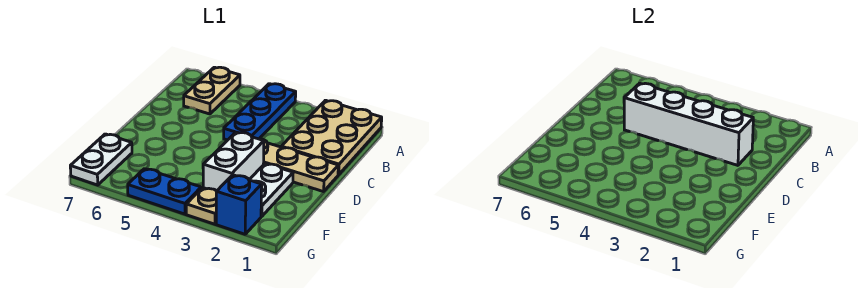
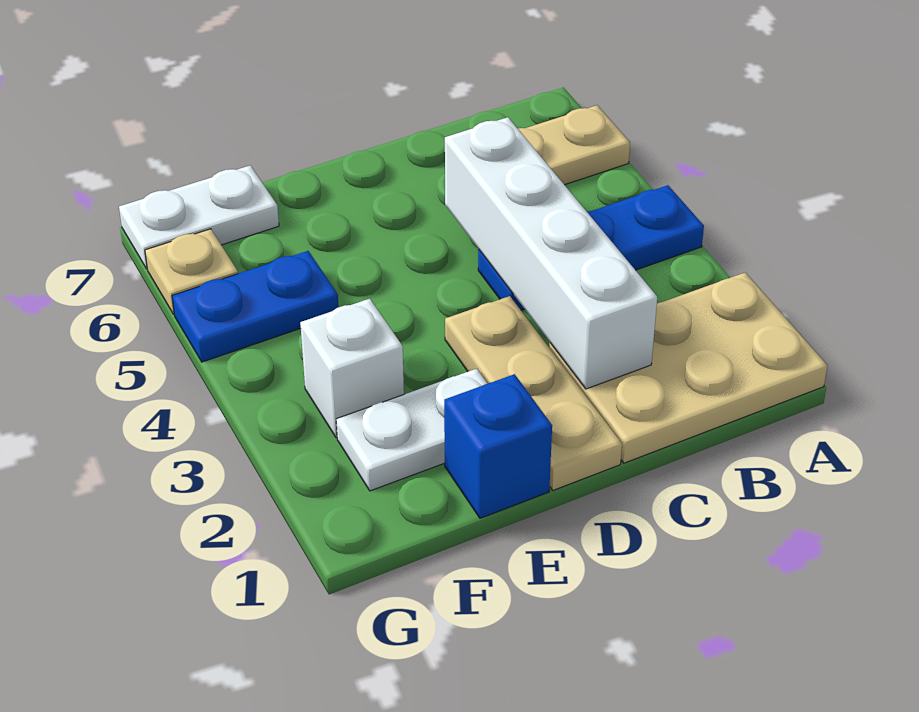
white 1x2 brick [203,132,264,191] -> white 1x1 brick [300,299,404,437]
blue 1x1 brick [216,175,262,234] -> blue 1x1 brick moved to [444,374,552,518]
tan 1x1 plate [186,188,216,224] -> tan 1x1 plate moved to [145,229,238,314]
blue 1x2 plate [128,169,201,214] -> blue 1x2 plate turned to [172,251,338,362]

